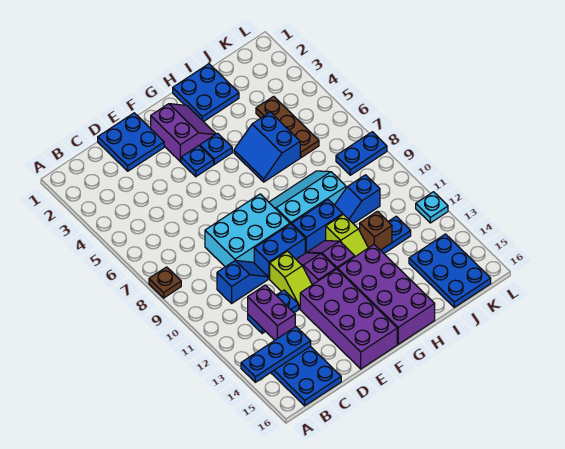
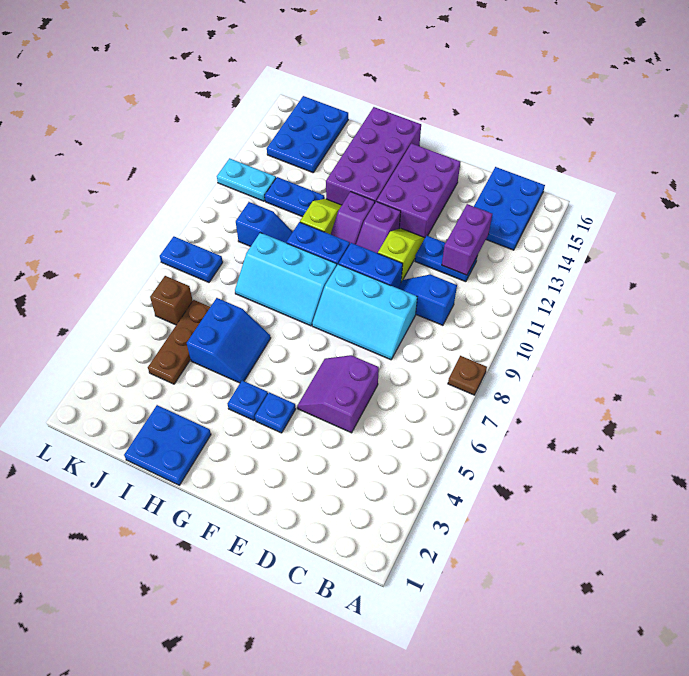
blue 1x3 plate [241,327,311,382] -> none
blue 2x2 plate [98,113,164,171] -> none
cyan 2x3 brick [205,194,290,267] -> cyan 2x3 slope [312,264,417,360]
purple 2x4 brick [300,269,397,369] -> purple 2x3 brick [377,143,461,238]
purple 2x2 slope [151,104,216,162] -> purple 2x2 slope moved to [297,355,379,433]
brown 1x1 brick [360,211,392,250] -> brown 1x1 brick moved to [150,276,193,325]
cyan 1x1 plate [416,192,448,223] -> cyan 1x2 plate [217,158,276,201]

